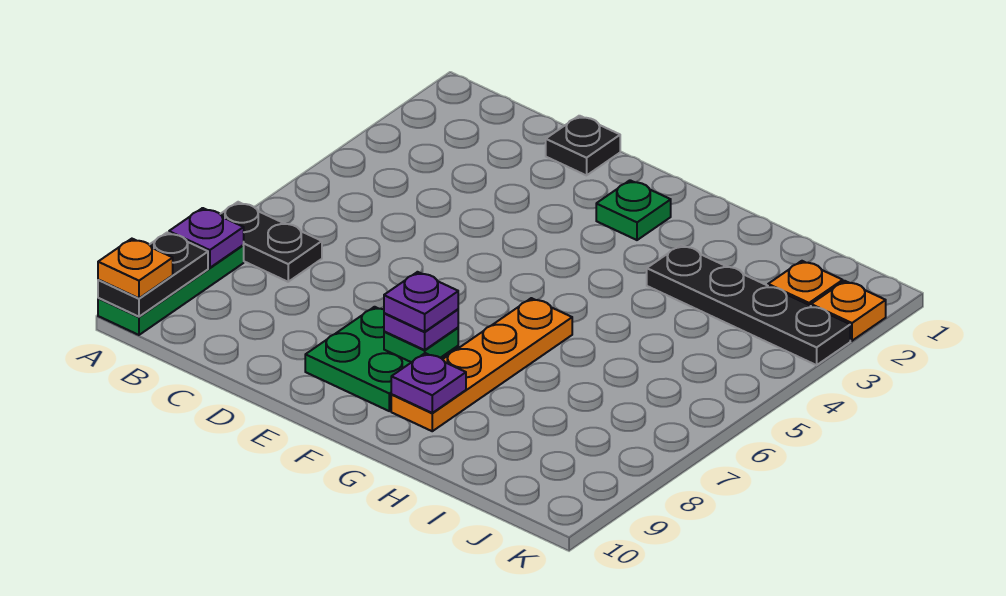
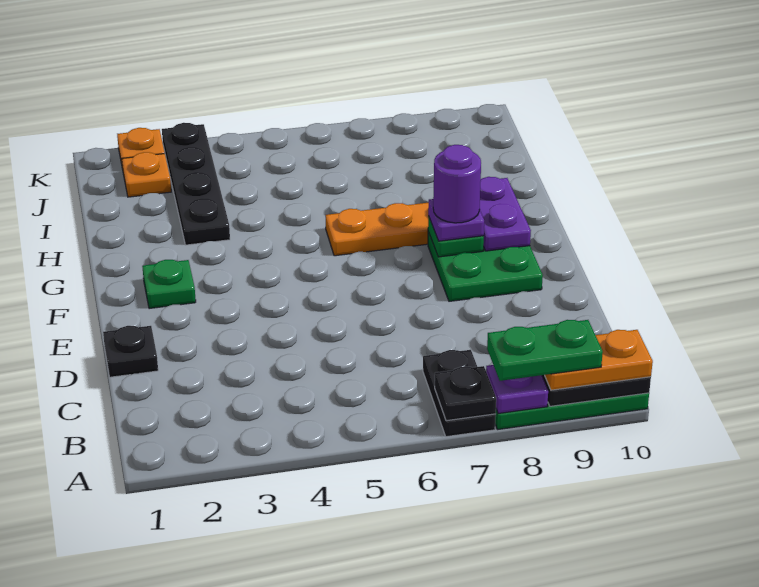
none -> black 1x1 plate [435,366,496,421]
none -> green 1x2 plate [487,320,603,381]
orange 1x1 plate [98,239,173,298] -> orange 1x2 plate [545,330,653,390]
purple 1x1 plate [384,272,458,332] -> purple 1x1 round brick [433,145,481,223]
purple 1x1 plate [391,353,466,413] -> purple 1x2 plate [480,177,531,251]

